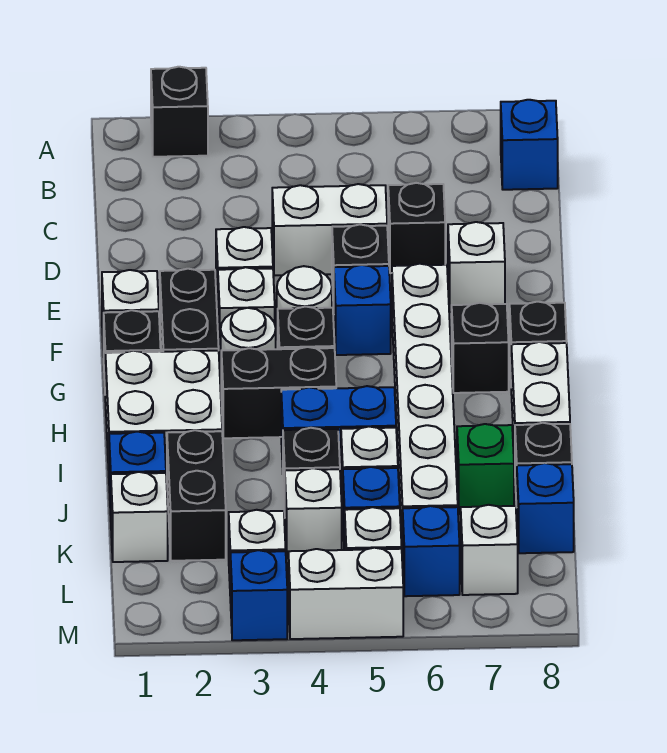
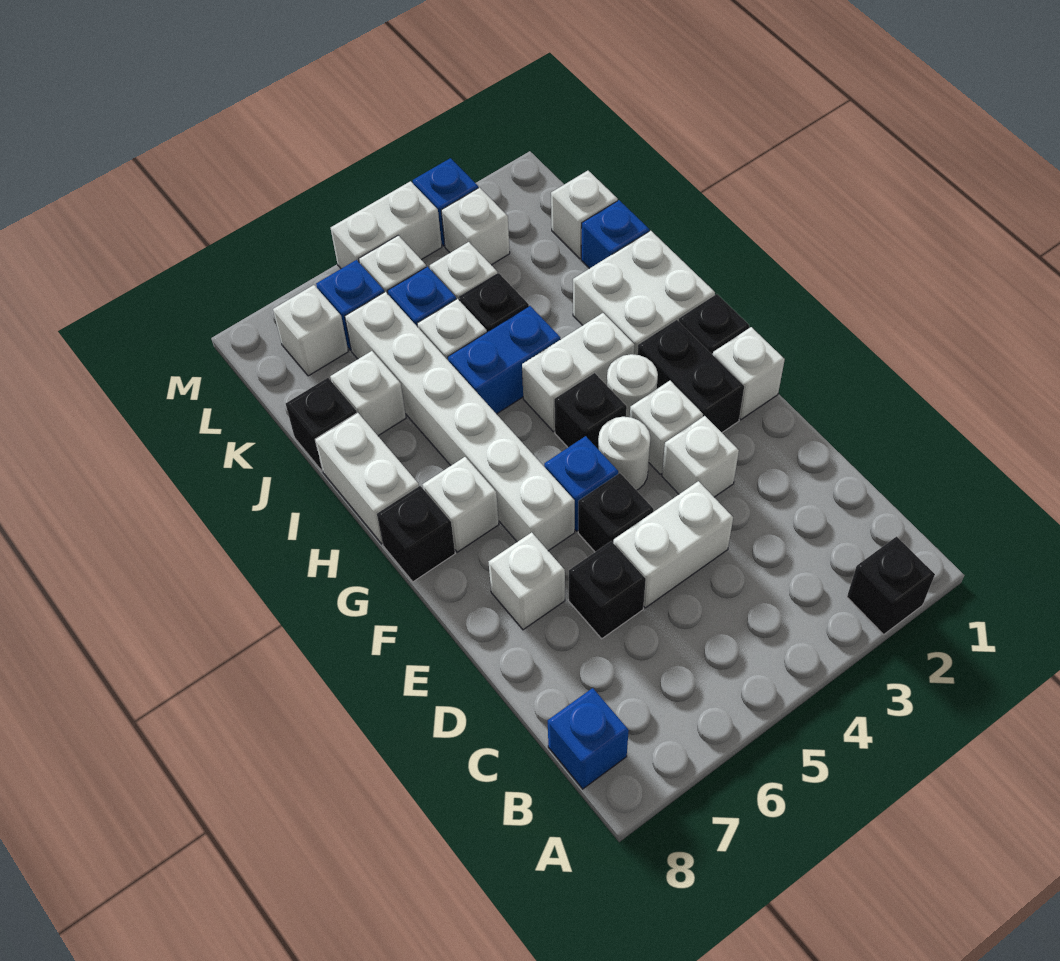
black 1x1 brick [452,303,509,393] -> white 1x1 brick [423,457,499,552]
black 1x2 brick [221,347,336,438] -> white 1x2 brick [522,313,634,432]
black 1x2 brick [167,430,226,561] -> none
green 1x1 brick [457,424,514,514] -> white 1x1 brick [330,351,406,436]
blue 1x1 brick [517,463,574,553] -> none

